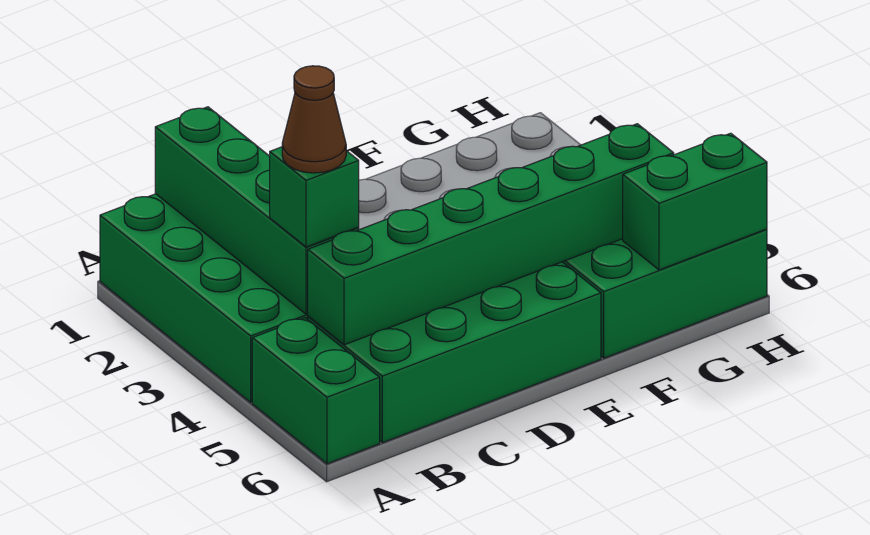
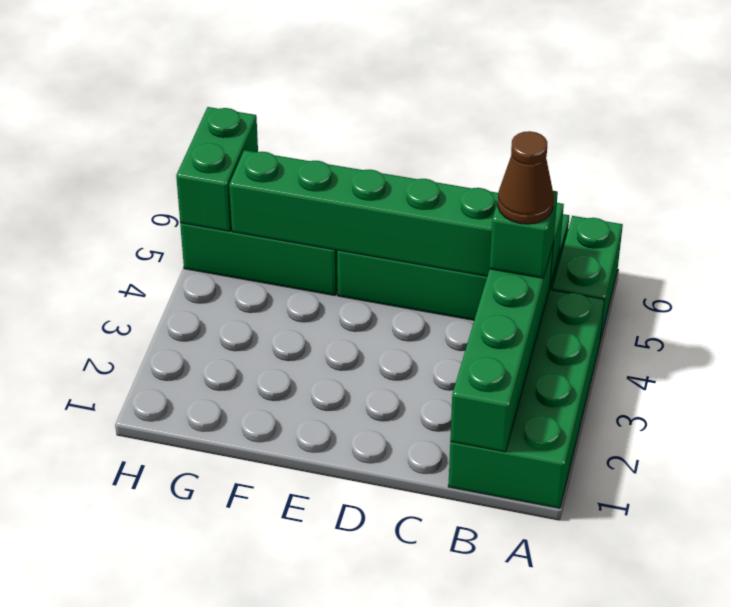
green 1x2 brick [623,133,767,270] -> green 1x2 brick turned to [176,107,258,231]

